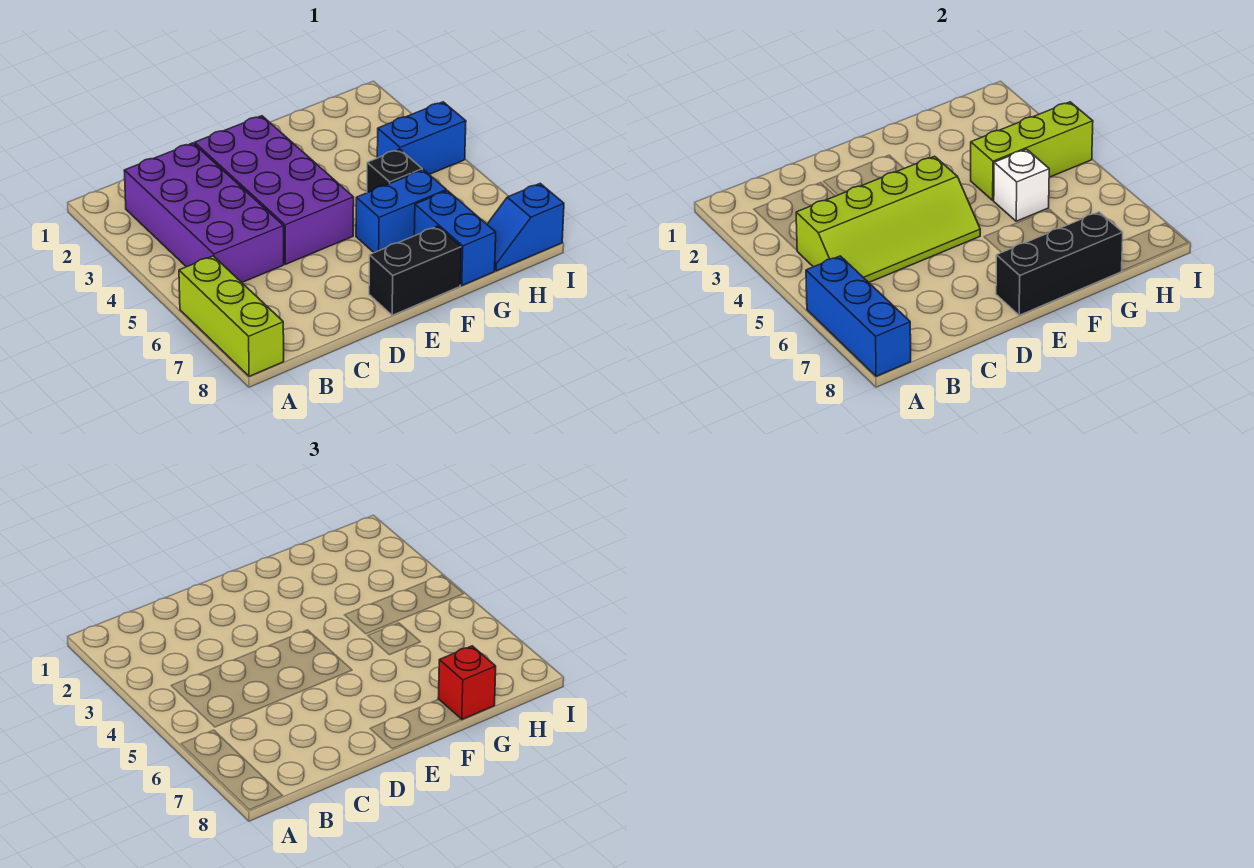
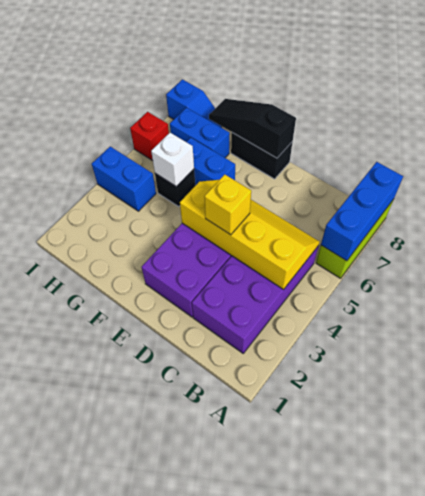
lime 2x4 slope [796,156,980,282] -> yellow 2x4 slope [180,180,319,289]
none -> yellow 1x1 brick [204,174,251,235]
black 1x3 brick [996,212,1123,315] -> black 1x3 slope [209,99,296,158]
lime 1x3 brick [971,102,1093,200] -> none
blue 1x2 brick [414,191,496,286] -> blue 1x2 brick turned to [170,108,230,158]
red 1x1 brick [438,646,496,720] -> red 1x1 brick moved to [130,112,169,161]

